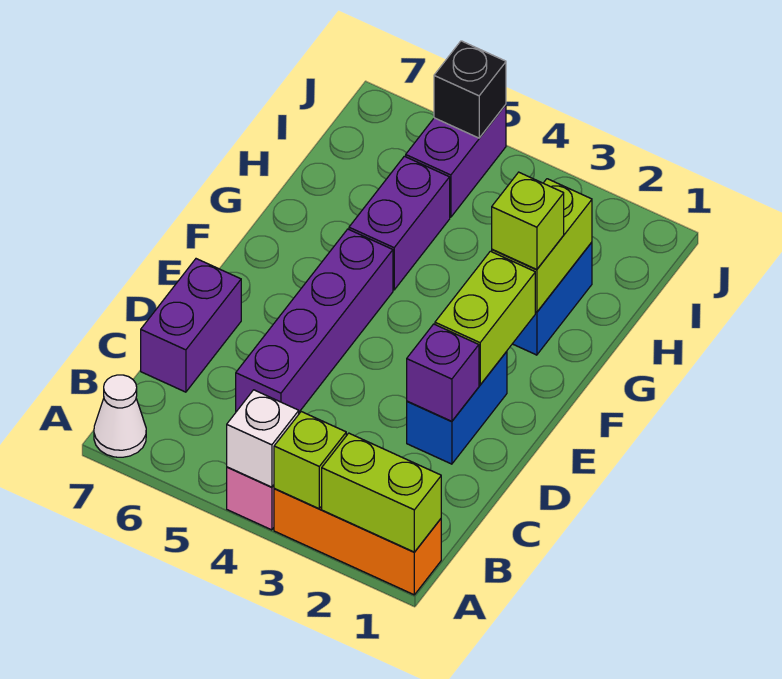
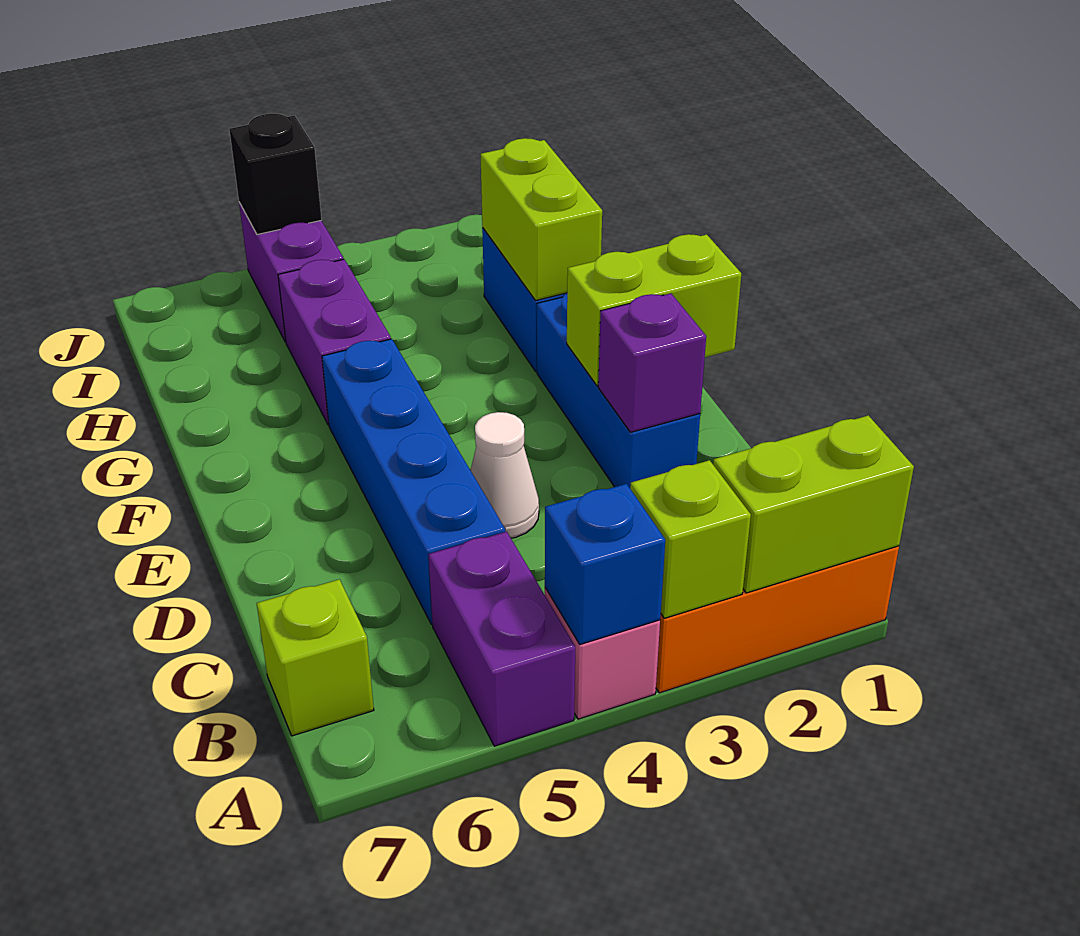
white 1x1 brick [227,390,299,487] -> blue 1x1 brick [545,484,665,644]
white 1x1 cone [94,375,146,457] -> white 1x1 cone moved to [470,412,539,538]
purple 1x4 brick [236,229,393,412] -> blue 1x4 brick [322,339,505,625]
purple 1x2 brick [141,259,241,392] -> purple 1x2 brick moved to [429,532,575,746]
blue 1x2 brick [407,351,507,464] -> blue 1x3 brick [537,293,700,488]
lime 1x2 brick [435,251,535,385] -> lime 1x2 brick turned to [567,234,741,386]
lime 1x1 brick [492,172,564,270] -> lime 1x1 brick moved to [256,579,374,736]

